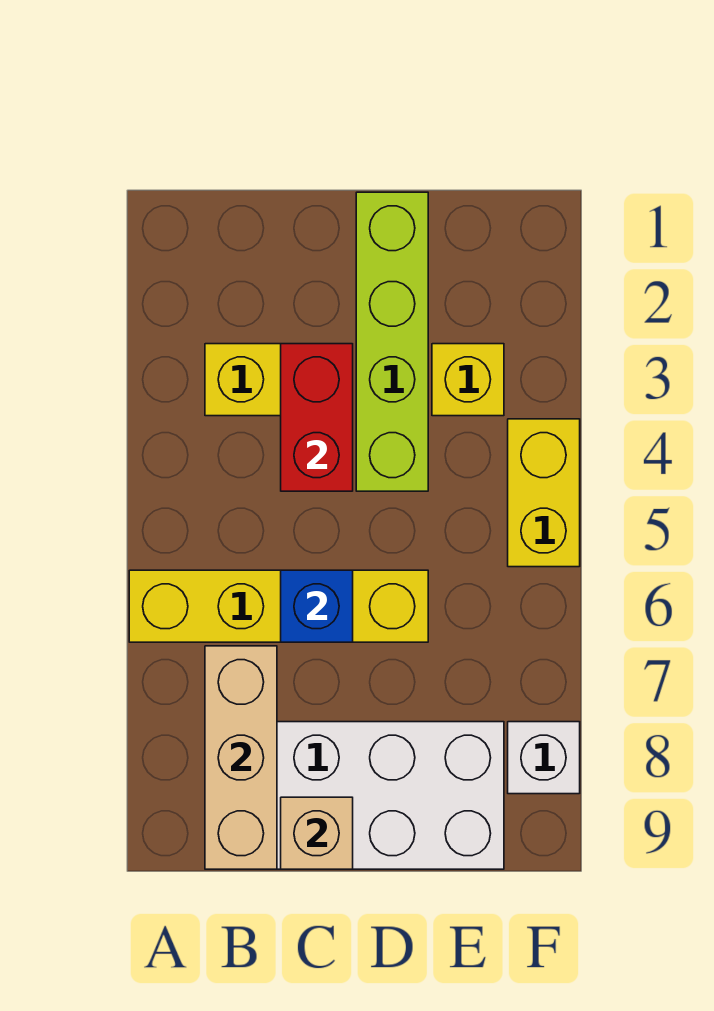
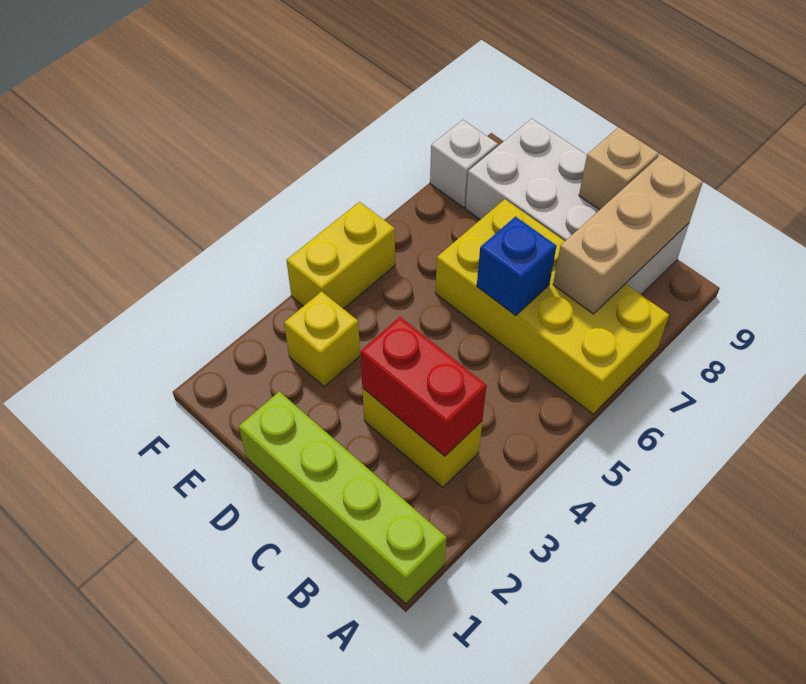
yellow 1x4 brick [129,570,428,642] -> yellow 2x4 brick [435,199,669,414]
red 1x2 brick [281,344,353,491] -> red 1x2 brick turned to [360,317,487,456]
lime 1x4 brick [356,192,428,491] -> lime 1x4 brick turned to [239,392,447,604]

